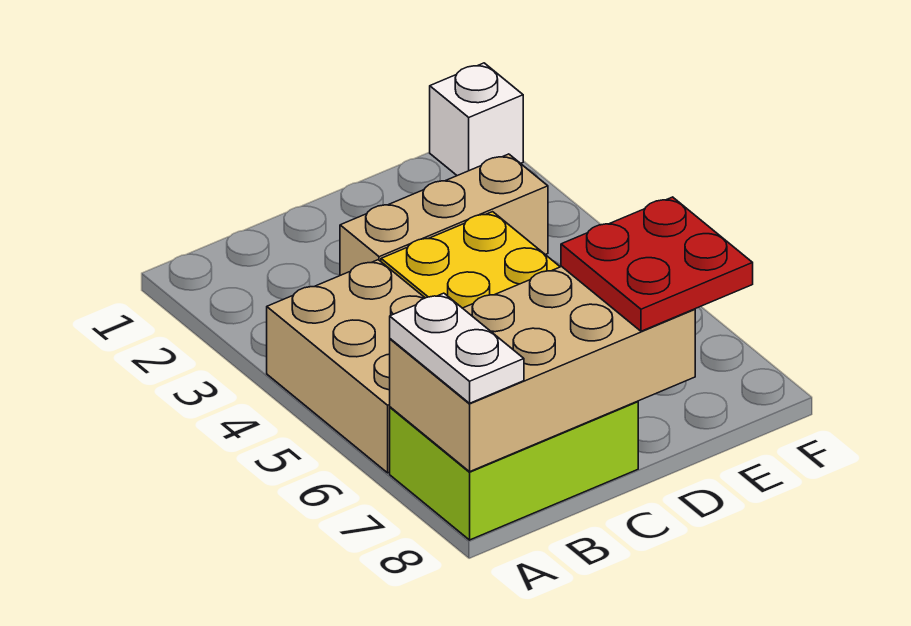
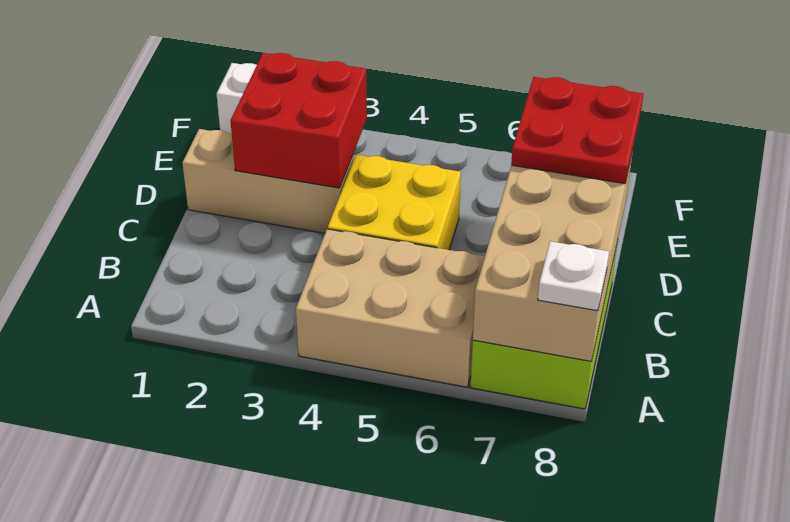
white 1x2 plate [390,293,524,403] -> white 1x1 plate [538,241,609,311]
tan 1x3 brick [340,154,548,275] -> tan 1x3 brick turned to [182,129,353,233]
none -> red 2x2 brick [230,53,367,188]

